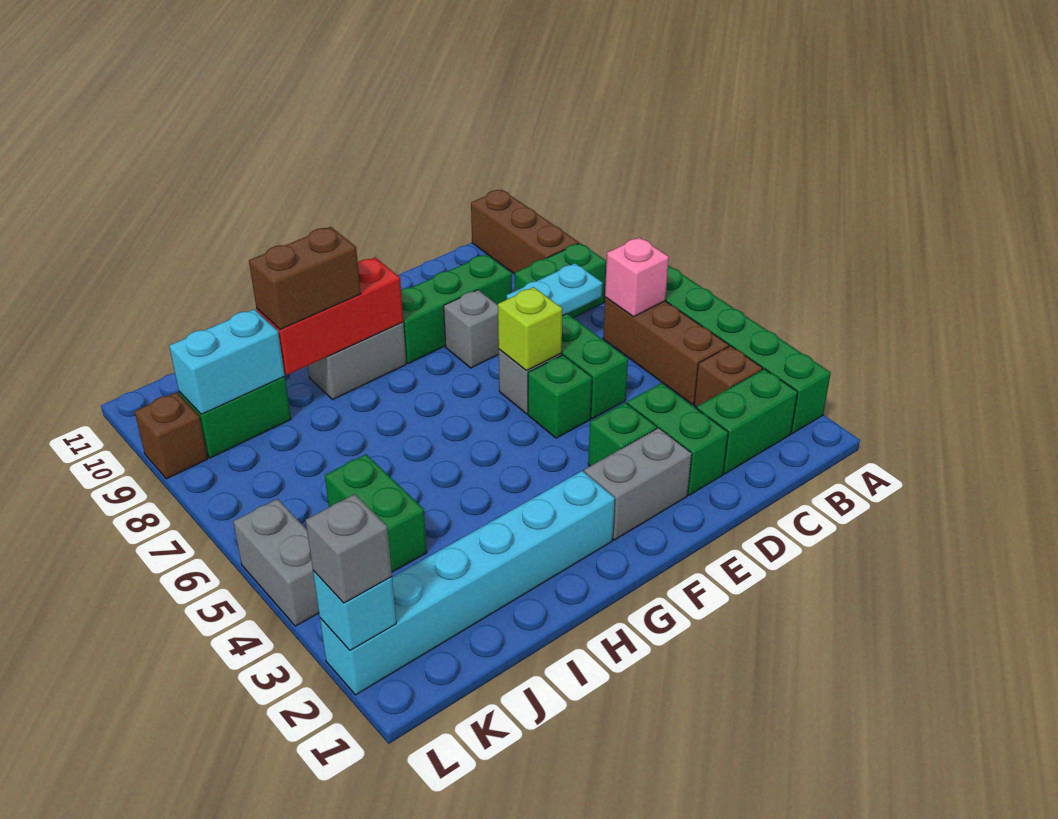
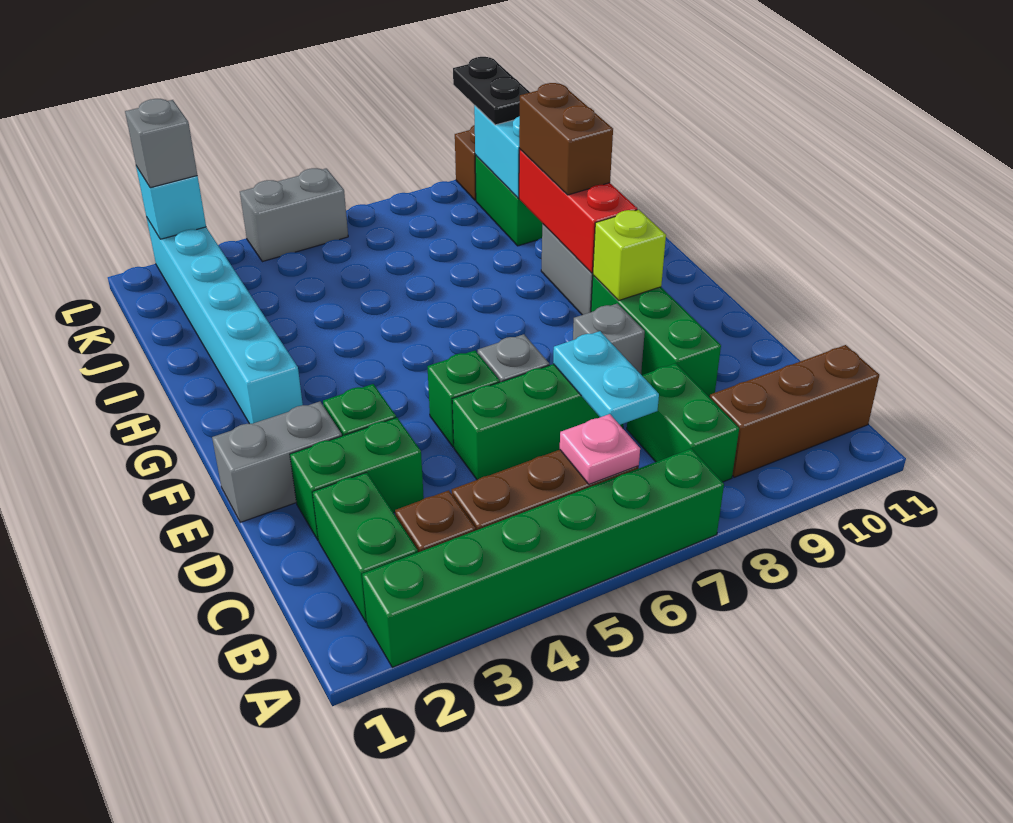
pink 1x1 brick [605,237,669,317] -> pink 1x1 plate [560,414,640,484]
grey 1x2 brick [584,428,692,540] -> grey 1x2 brick turned to [212,402,342,522]
lime 1x1 brick [498,287,562,371] -> lime 1x1 brick moved to [593,210,666,300]
green 1x2 brick [325,454,427,572] -> none
none -> black 1x2 plate [453,57,530,125]

